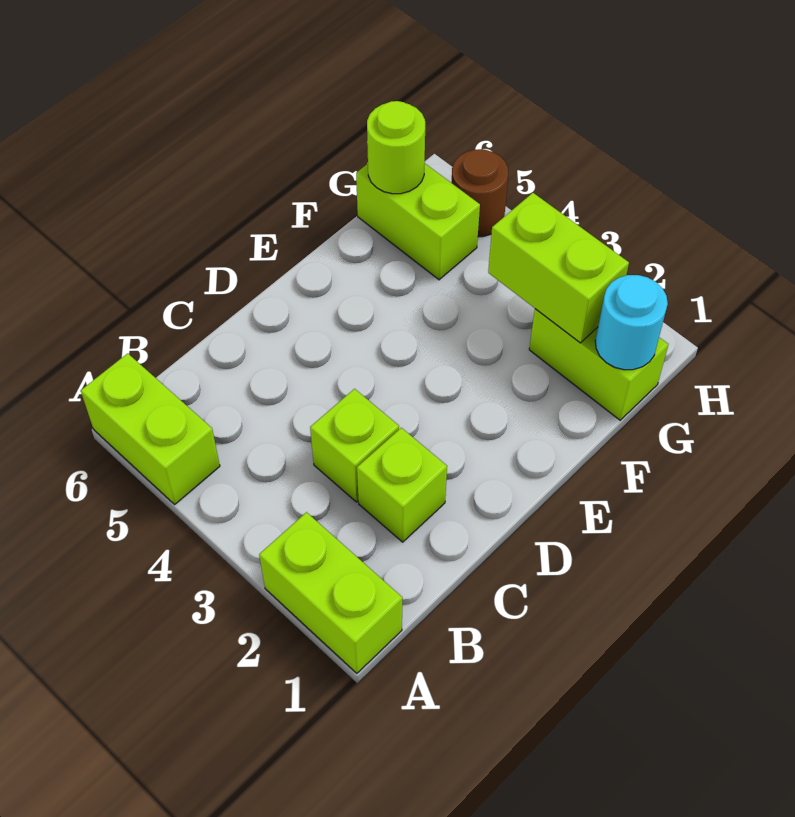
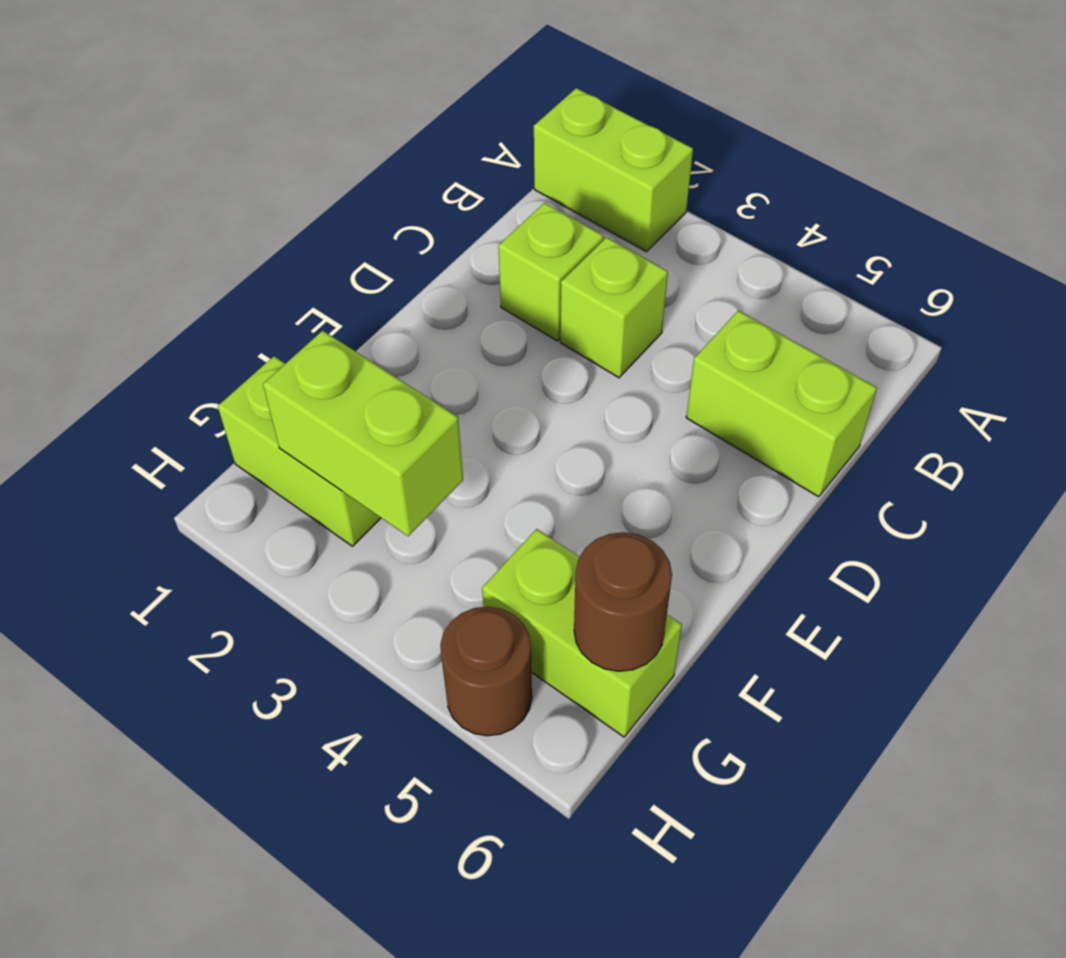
lime 1x2 brick [81,353,220,504] -> lime 1x2 brick moved to [686,311,877,497]
cyan 1x1 round brick [595,275,668,370] -> none
lime 1x1 round brick [367,101,425,194] -> brown 1x1 round brick [574,532,672,671]

